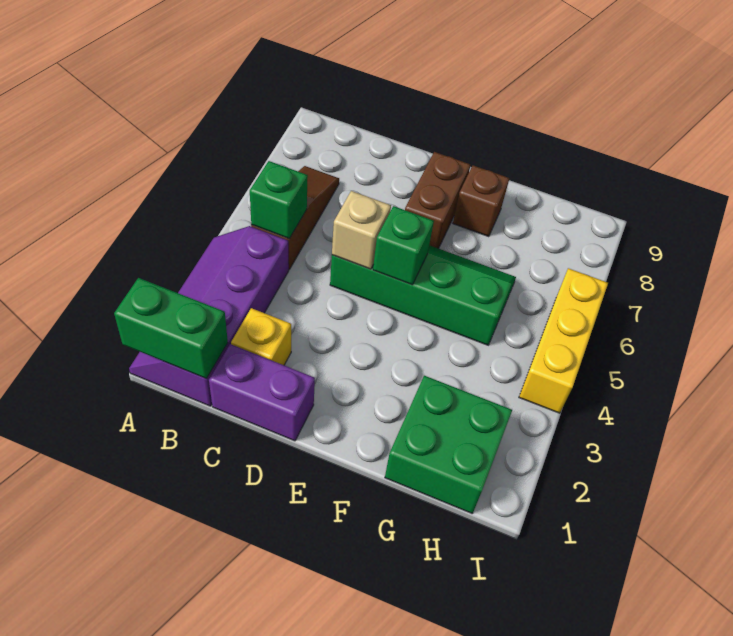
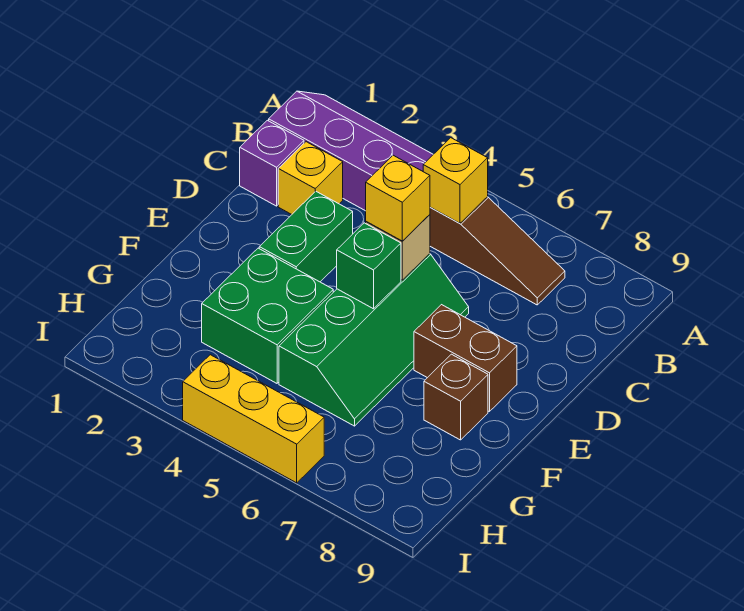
green 1x2 brick [114,278,228,379] -> green 1x2 brick moved to [259,191,353,282]
green 1x1 brick [250,161,308,239] -> yellow 1x1 brick [423,138,488,223]
purple 1x2 brick [209,344,315,441] -> purple 1x1 brick [240,120,304,206]
none -> yellow 1x1 brick [366,155,430,241]
green 2x2 brick [385,376,512,514] -> green 2x2 brick moved to [202,248,333,383]

